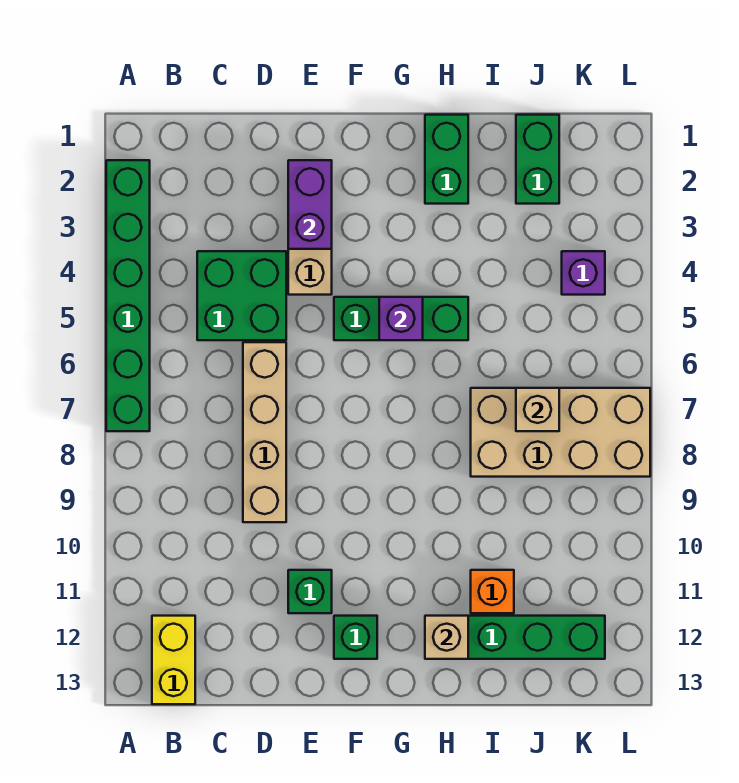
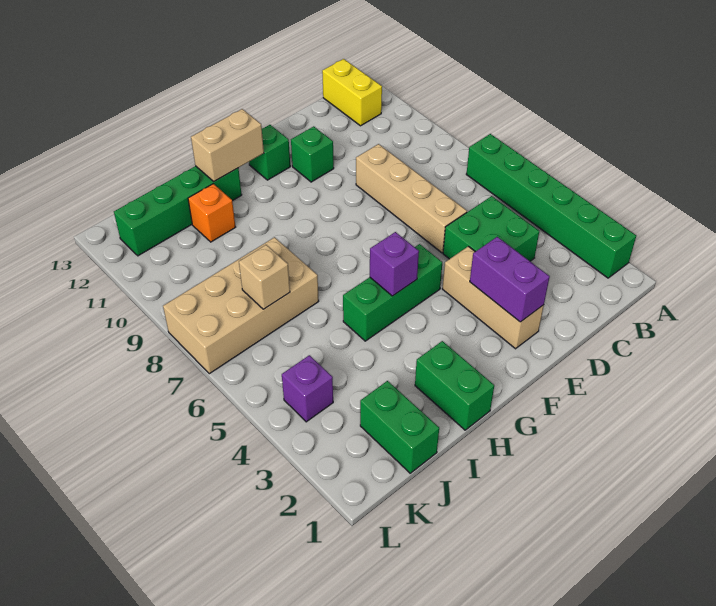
tan 1x1 brick [425,616,468,659] -> tan 1x2 brick [191,109,264,181]

